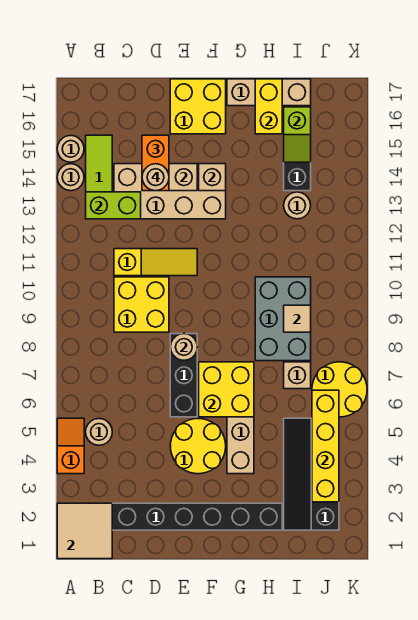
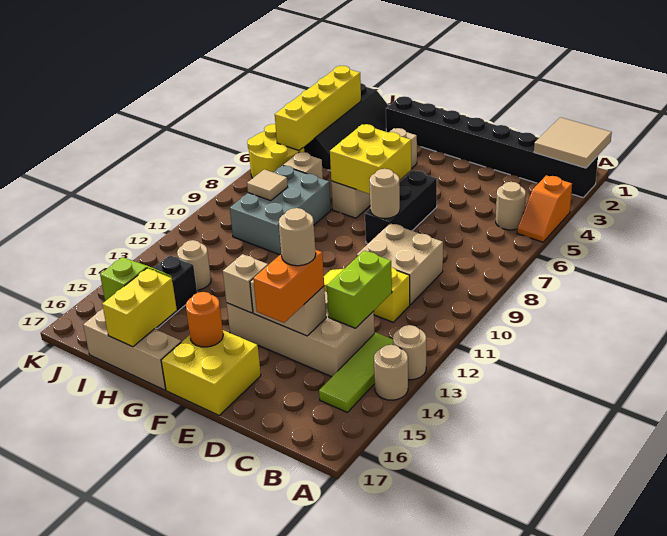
tan 1x1 round brick [57,135,84,162] -> tan 1x1 round brick moved to [393,325,426,380]
lime 1x2 brick [86,192,141,219] -> lime 1x2 brick turned to [327,251,392,328]
yellow 2x2 brick [114,277,169,332] -> tan 2x2 brick [357,223,443,305]
yellow 2x2 round brick [170,419,226,474] -> none
none -> orange 1x1 round brick [186,292,223,347]

